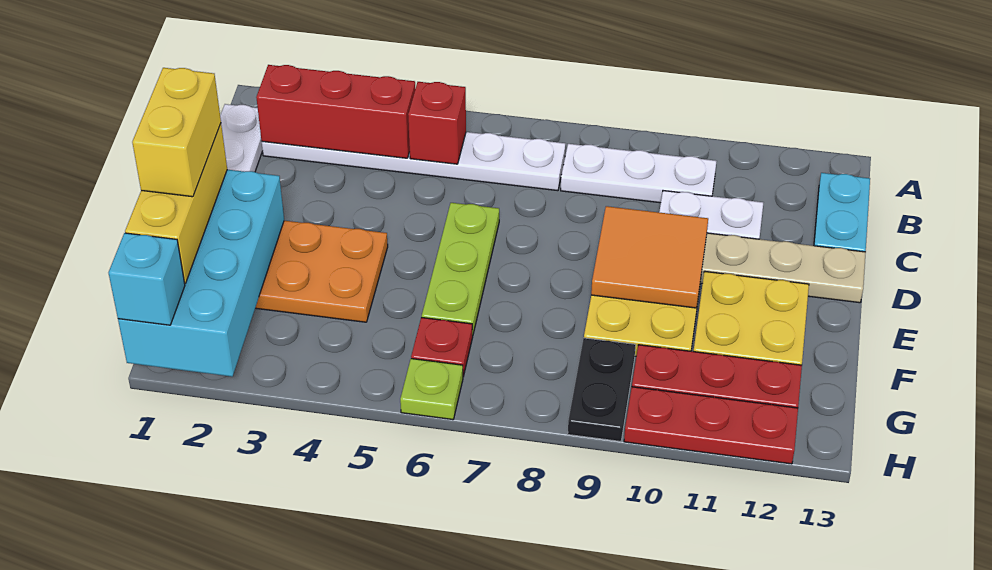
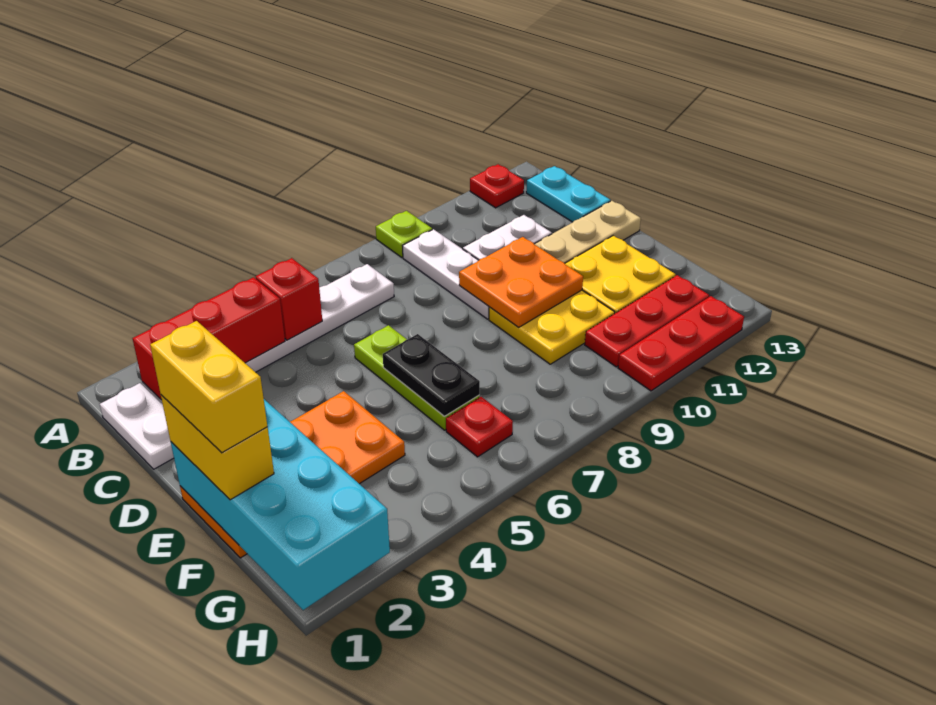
none -> red 1x1 plate [470,164,524,208]
white 1x3 plate [561,144,717,203] -> white 1x3 plate turned to [403,229,489,319]
orange 2x2 tile [591,206,708,308] -> orange 2x2 plate [459,237,583,327]
yellow 1x3 brick [125,124,227,283] -> yellow 1x2 brick [161,395,274,500]
black 1x2 plate [568,338,636,441] -> black 1x2 plate moved to [383,334,480,416]
cyan 1x1 brick [109,233,185,325] -> none
lime 1x1 plate [400,359,463,420] -> lime 1x1 plate moved to [376,211,432,257]

